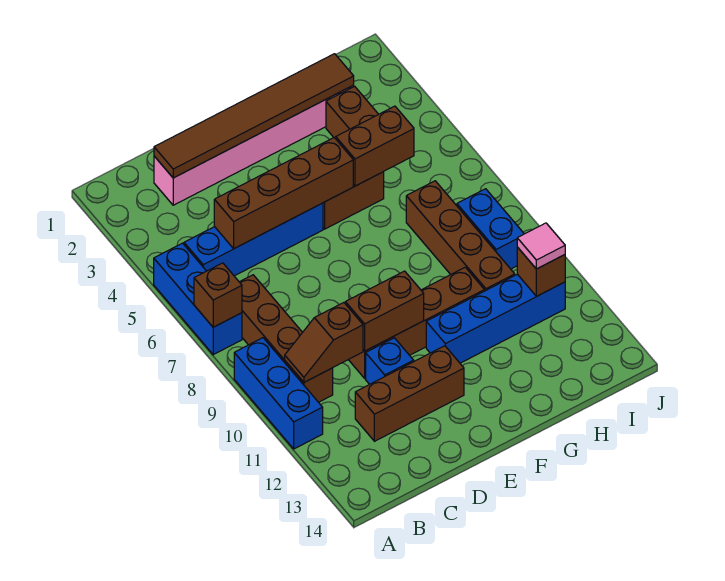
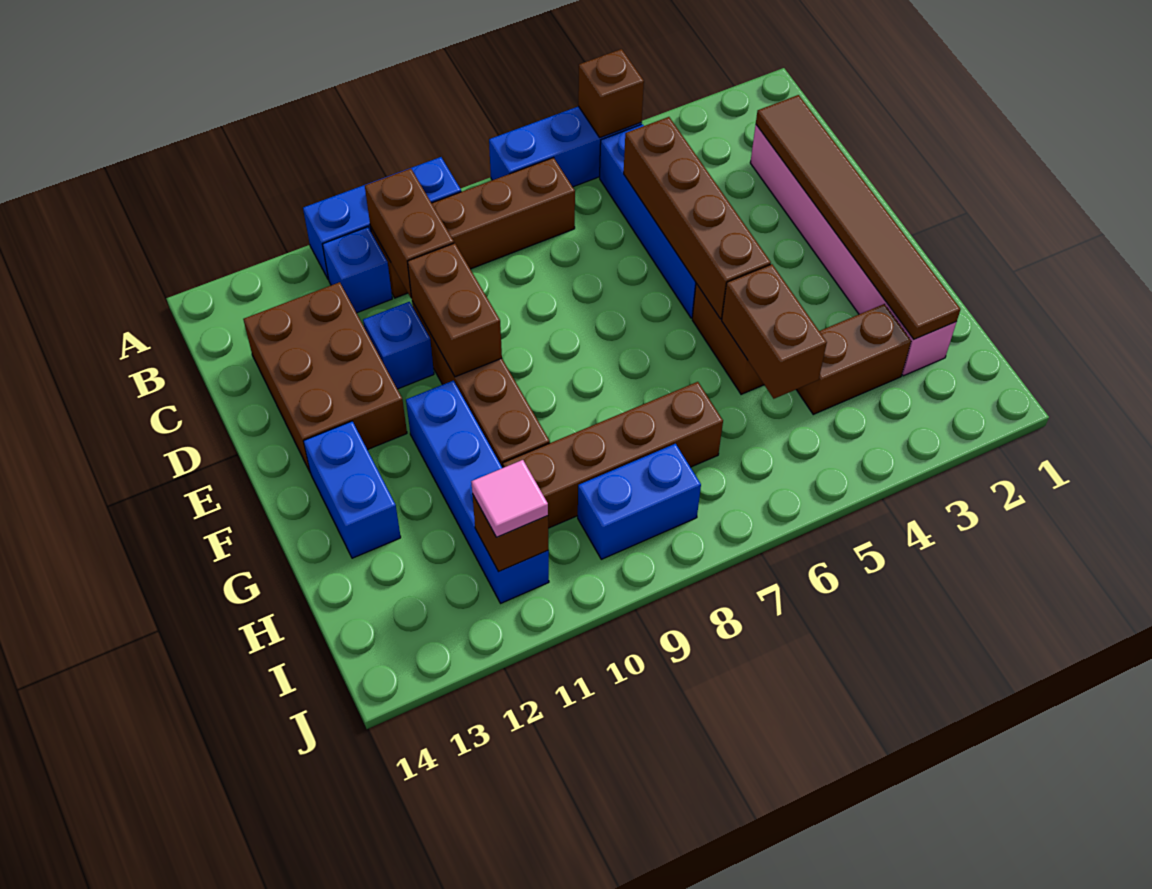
brown 1x1 brick [194,263,242,327] -> brown 1x1 brick moved to [578,49,644,137]
brown 1x2 slope [285,303,363,382] -> brown 1x2 brick [365,169,454,298]
none -> blue 1x1 brick [322,227,392,313]
brown 1x3 brick [355,346,464,441] -> brown 2x3 brick [243,282,407,473]
none -> blue 1x2 brick [304,421,401,558]

